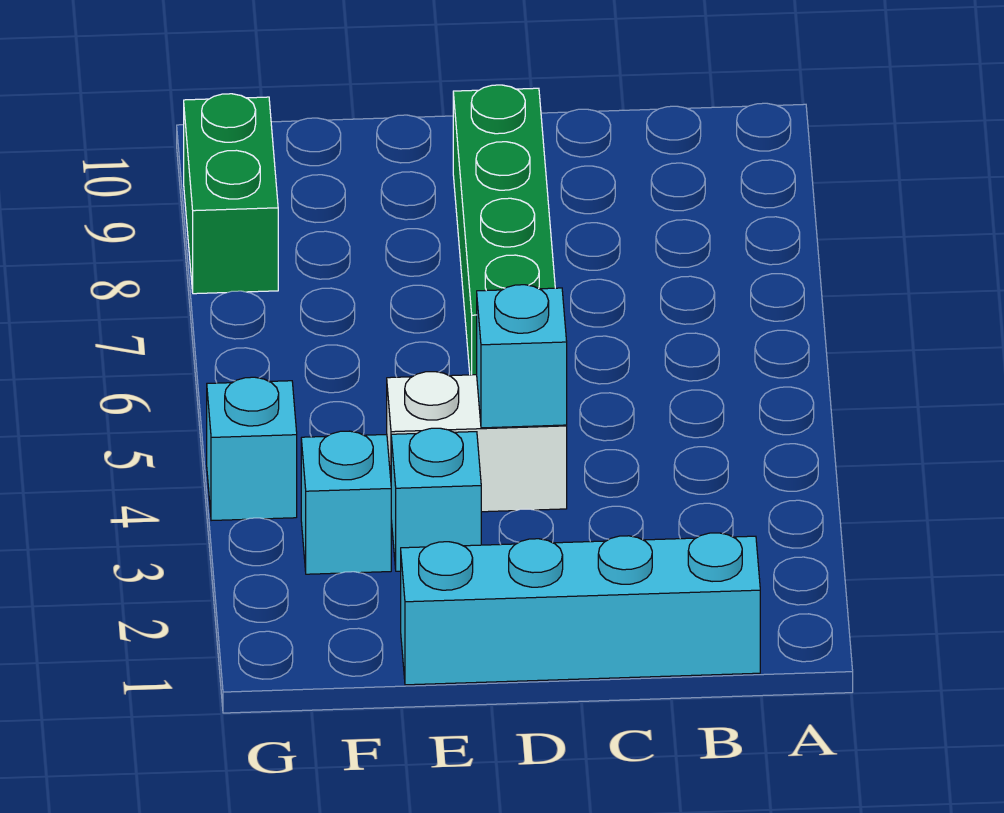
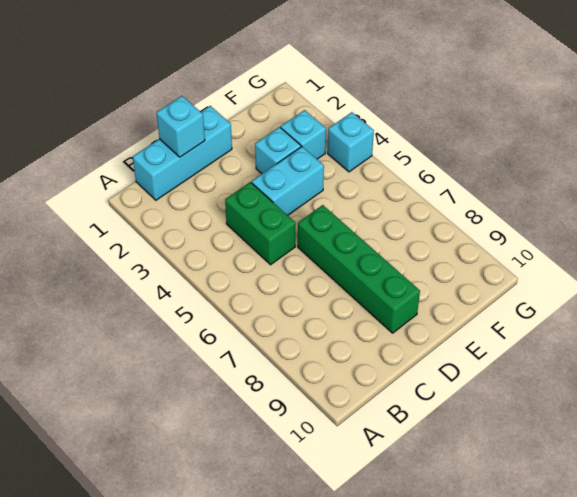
cyan 1x4 brick [401,533,760,685] -> cyan 1x3 brick [133,106,232,200]
white 1x2 brick [387,372,567,512] -> cyan 1x2 brick [252,147,324,215]
cyan 1x1 brick [477,285,567,428] -> cyan 1x1 brick moved to [157,96,205,157]
green 1x2 brick [184,94,278,294] -> green 1x2 brick moved to [225,182,295,265]

